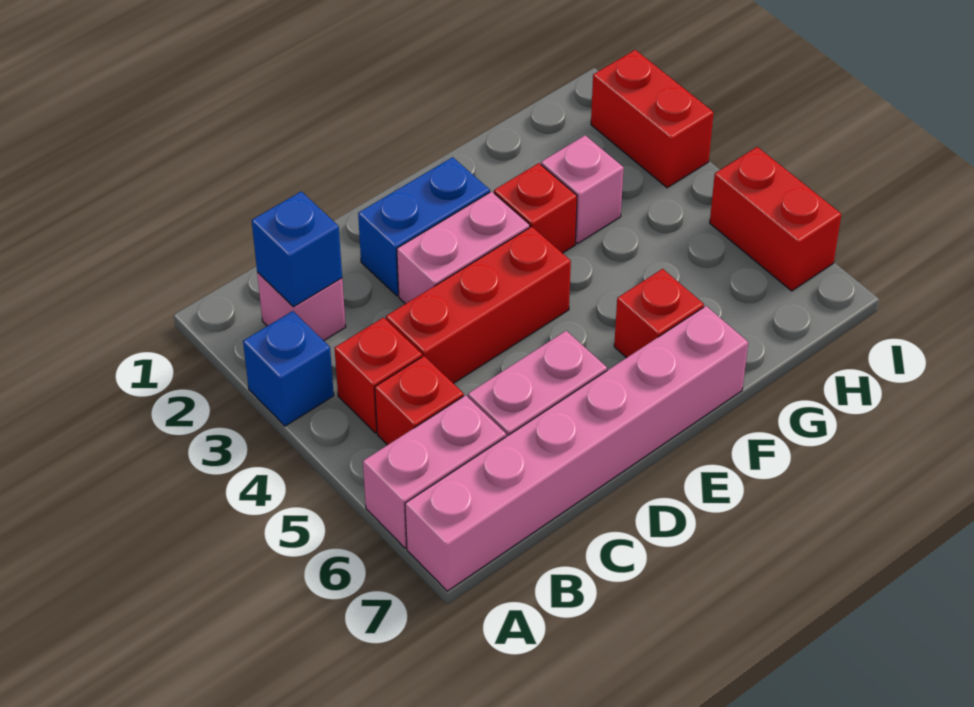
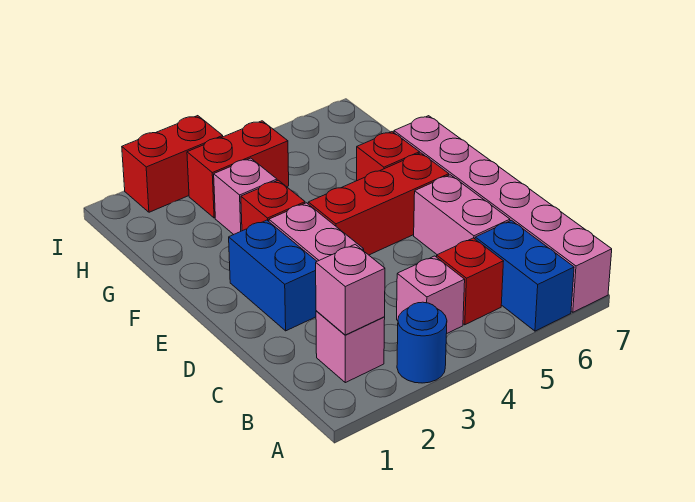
blue 1x1 brick [243,311,334,426] -> blue 1x1 round brick [397,302,447,383]
pink 1x2 brick [363,395,506,548] -> blue 1x2 brick [475,220,574,331]
blue 1x1 brick [252,191,342,307] -> pink 1x1 brick [316,244,385,335]
red 1x1 brick [335,318,422,433] -> pink 1x1 brick [397,256,465,333]
red 1x3 brick [386,227,571,383] -> red 1x3 brick turned to [308,153,449,255]
red 1x2 brick [710,147,841,291] -> red 1x2 brick moved to [187,121,289,218]

